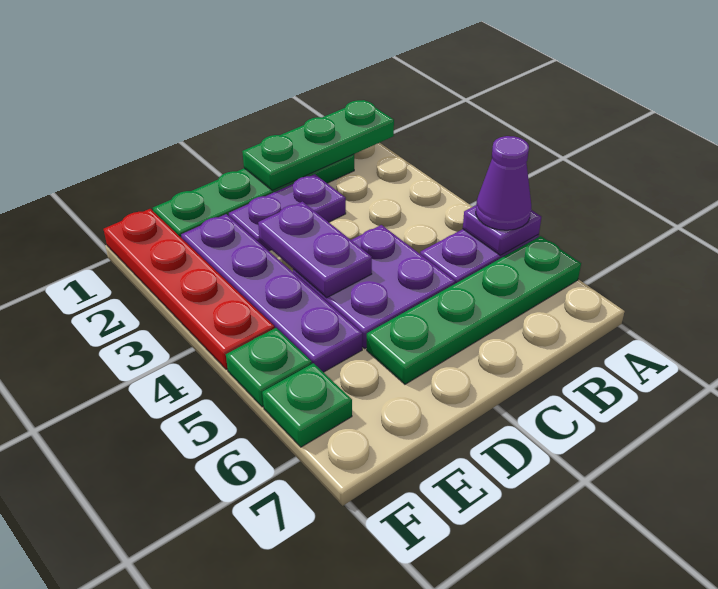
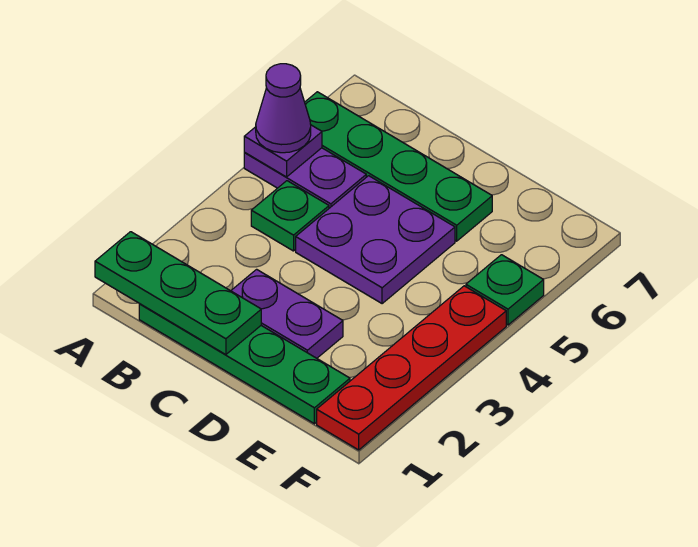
purple 1x2 plate [258,202,372,298] -> none
purple 1x4 plate [181,214,362,372] -> none
green 1x1 plate [262,363,352,447] -> green 1x1 plate moved to [251,181,329,251]

